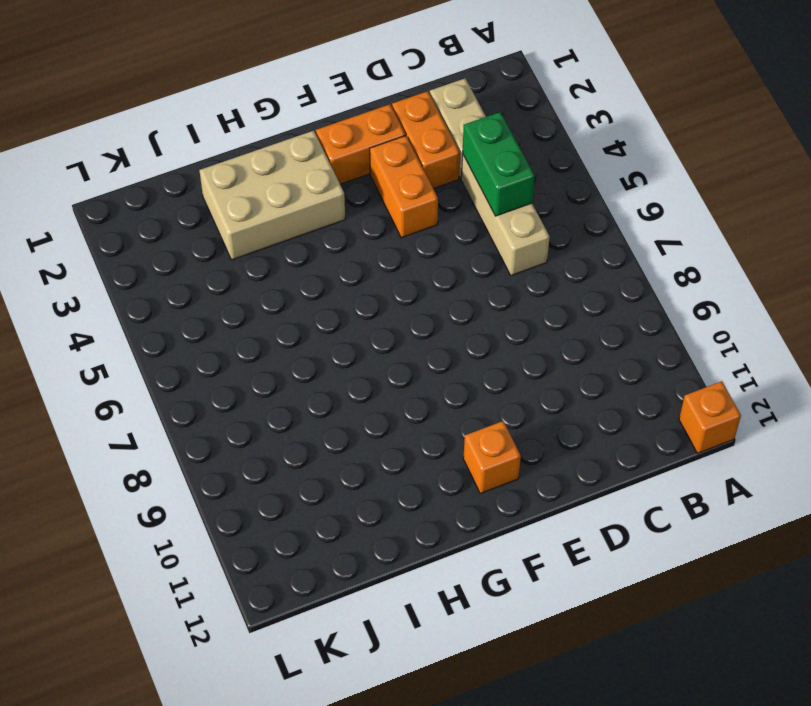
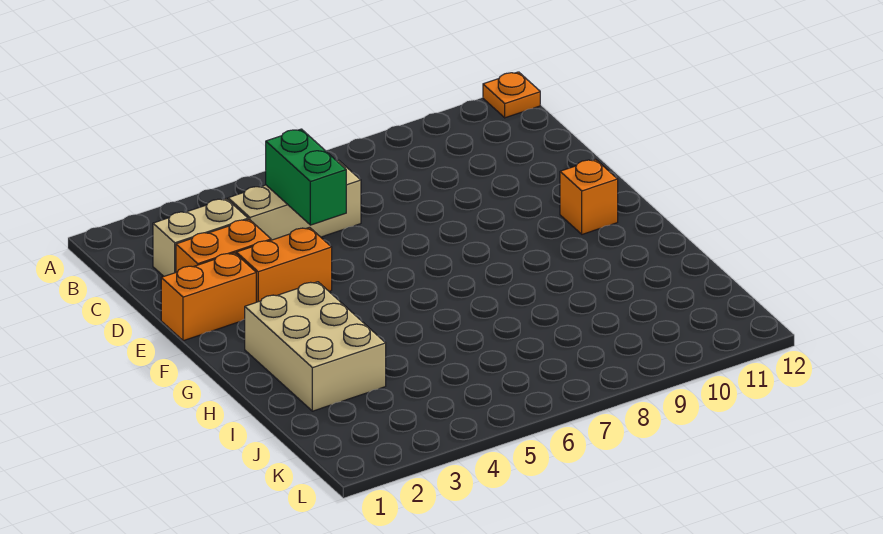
orange 1x1 brick [679,381,741,453] -> orange 1x1 plate [483,72,540,118]
green 1x2 brick [463,112,535,216] -> green 1x2 brick turned to [266,129,346,225]
orange 1x2 brick [316,104,405,184] -> orange 1x2 brick turned to [161,253,256,341]

